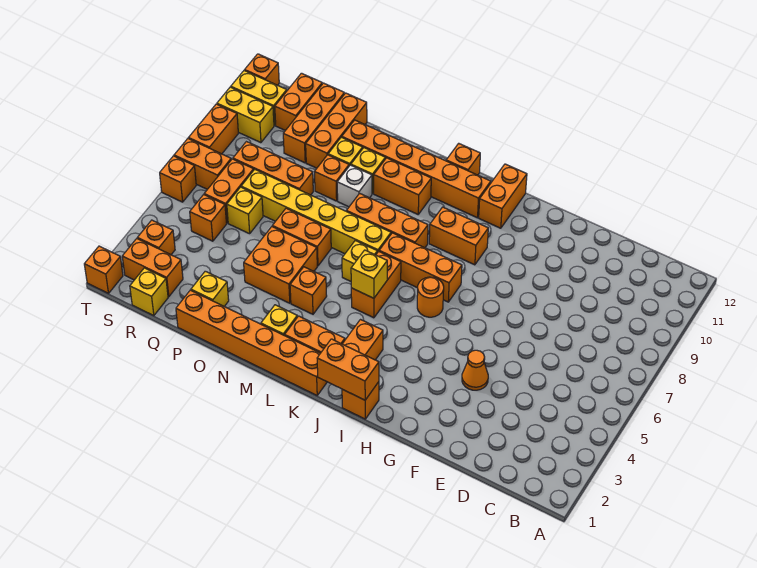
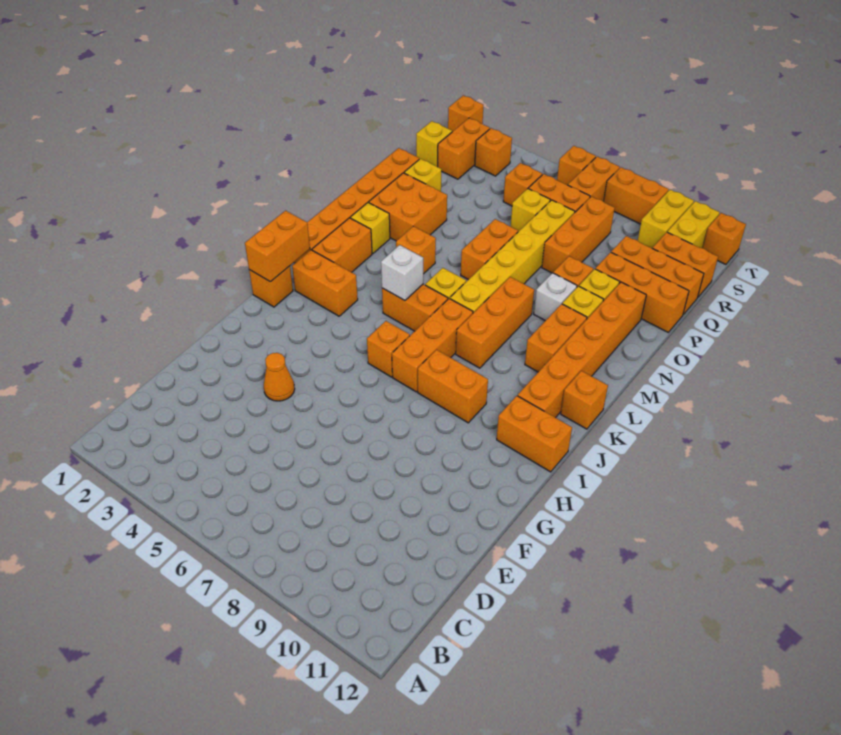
orange 1x1 round brick [417,277,444,317] -> orange 1x1 brick [367,321,410,377]
orange 1x2 brick [429,207,488,265] -> orange 1x2 brick turned to [418,350,488,423]
yellow 1x1 brick [351,250,387,298] -> white 1x1 brick [381,245,423,300]
orange 2x2 brick [244,227,317,303] -> orange 2x2 brick moved to [369,173,447,241]

